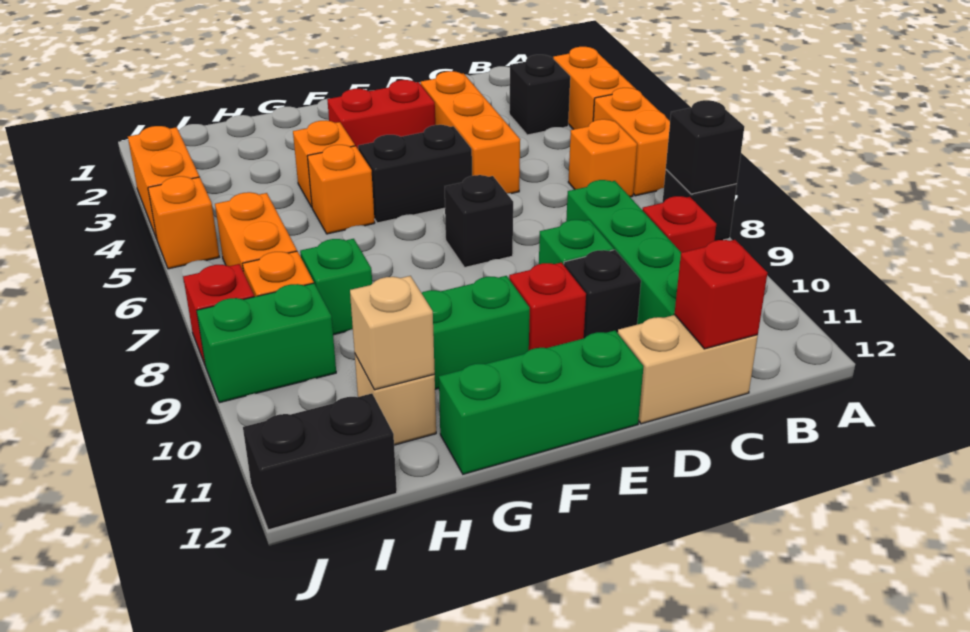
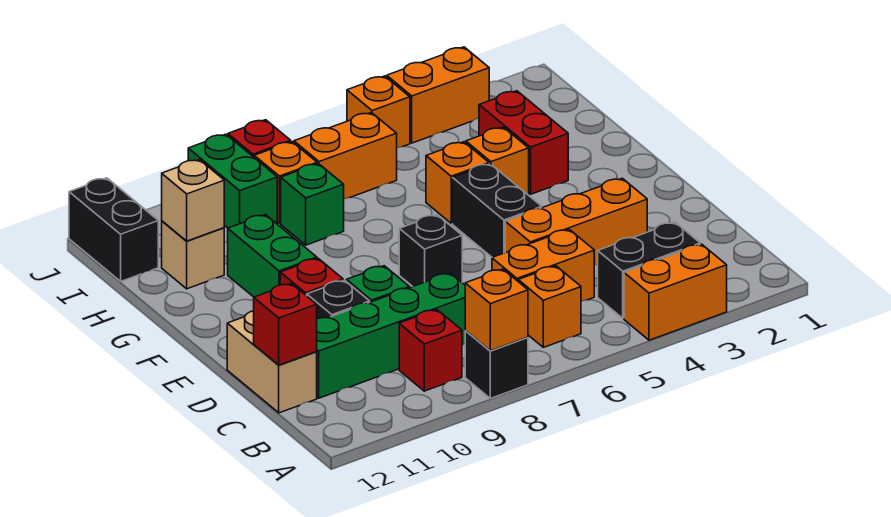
orange 1x2 brick [593,88,670,196] -> orange 1x2 brick moved to [492,229,594,301]
black 1x1 brick [666,100,744,194] -> orange 1x1 brick [465,269,528,351]
black 1x1 brick [509,55,570,135] -> black 1x2 brick [598,222,700,318]
red 1x2 brick [327,80,435,149] -> red 1x2 brick moved to [479,91,568,194]
green 1x3 brick [439,331,644,474] -> none

